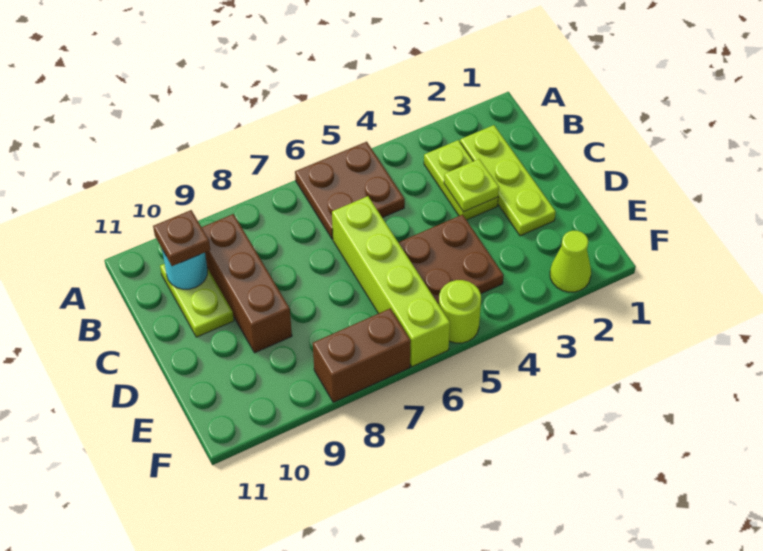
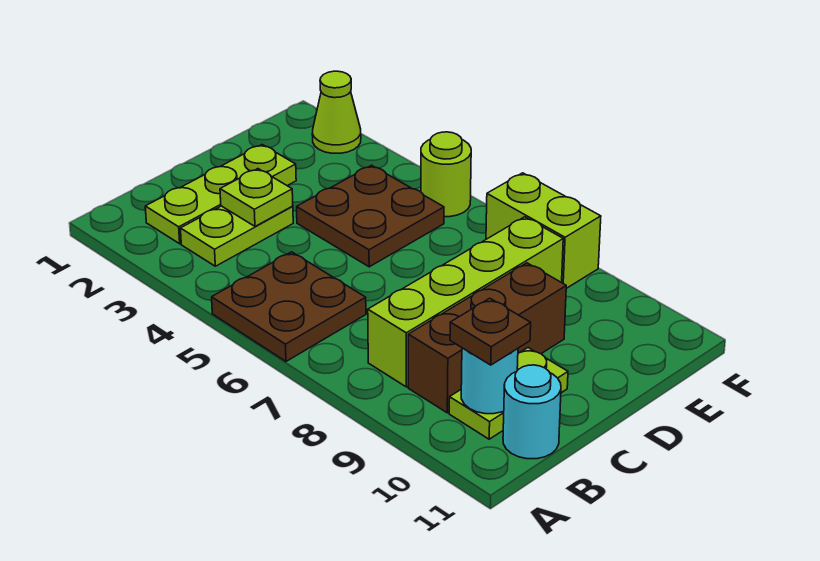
none -> cyan 1x1 round brick [503,365,561,459]
lime 1x4 brick [332,196,450,367] -> lime 1x4 brick moved to [368,217,563,387]
brown 1x2 brick [313,308,411,402] -> lime 1x2 brick [486,173,601,288]

